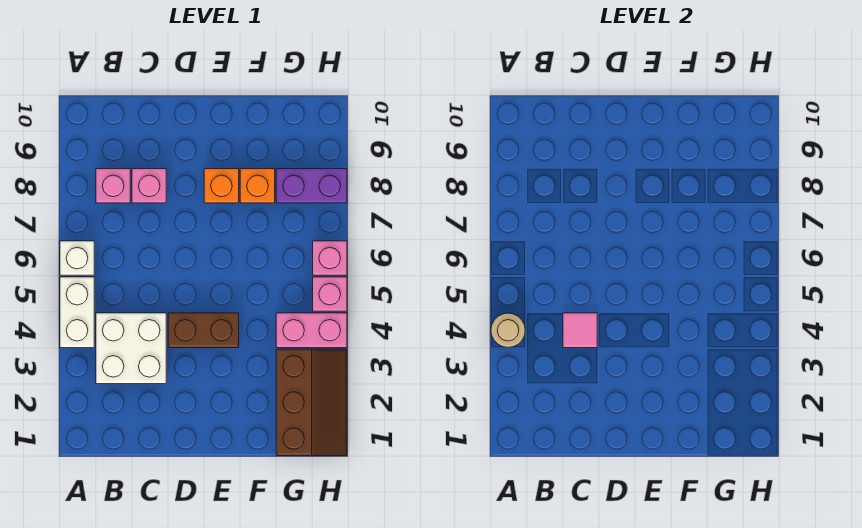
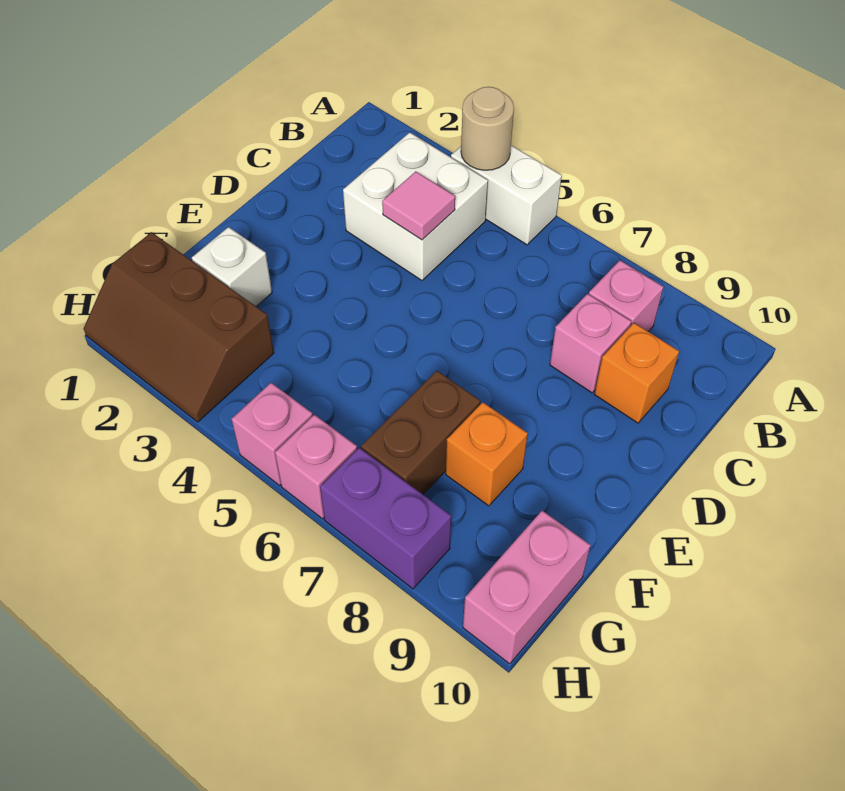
white 1x1 brick [60,241,94,275] -> white 1x1 brick moved to [192,227,272,307]
brown 1x2 brick [168,313,239,348] -> brown 1x2 brick moved to [361,371,480,494]
orange 1x1 brick [204,169,239,203] -> orange 1x1 brick moved to [594,323,679,423]
pink 1x2 brick [276,313,347,348] -> pink 1x2 brick moved to [463,511,591,664]
purple 1x2 brick [276,169,347,203] -> purple 1x2 brick turned to [320,448,451,589]

